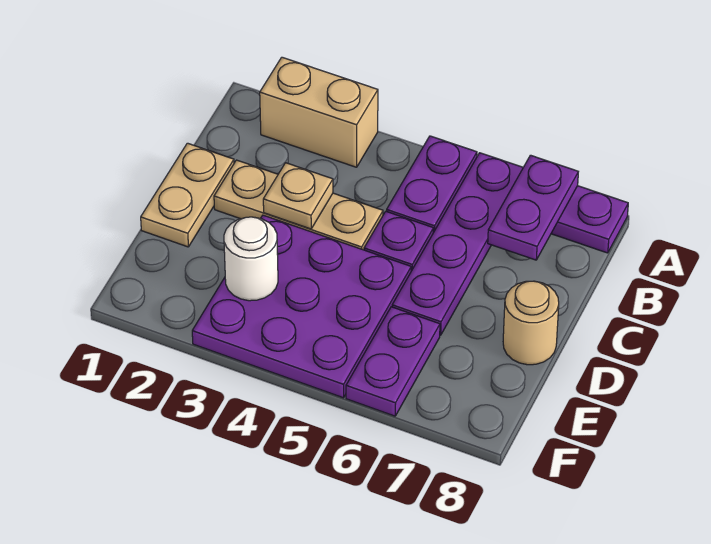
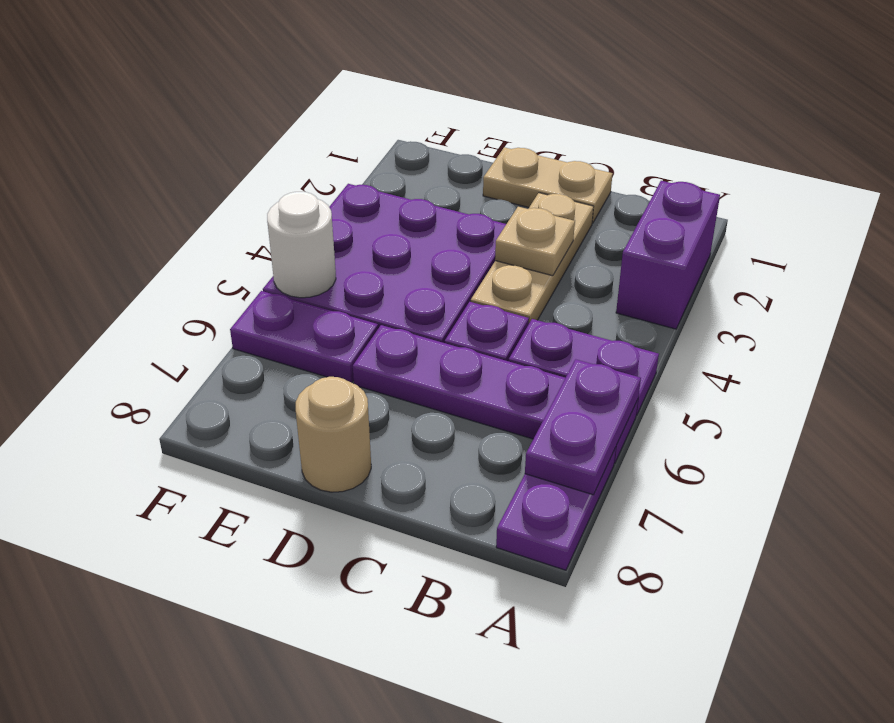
tan 1x2 brick [260,57,378,167] -> purple 1x2 brick [616,181,720,329]
purple 1x2 plate [488,155,578,260] -> purple 1x2 plate turned to [525,359,641,495]
white 1x1 round brick [224,217,278,301] -> white 1x1 round brick moved to [267,192,336,298]

